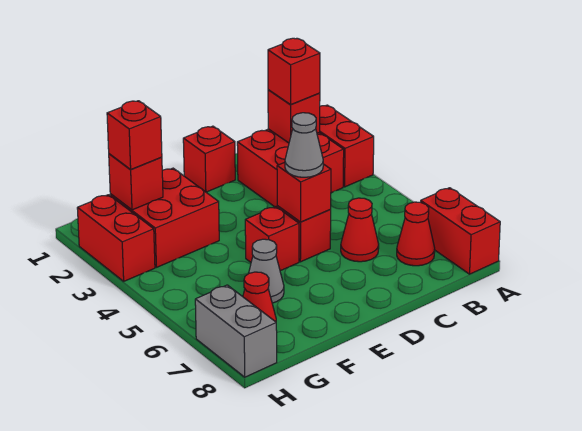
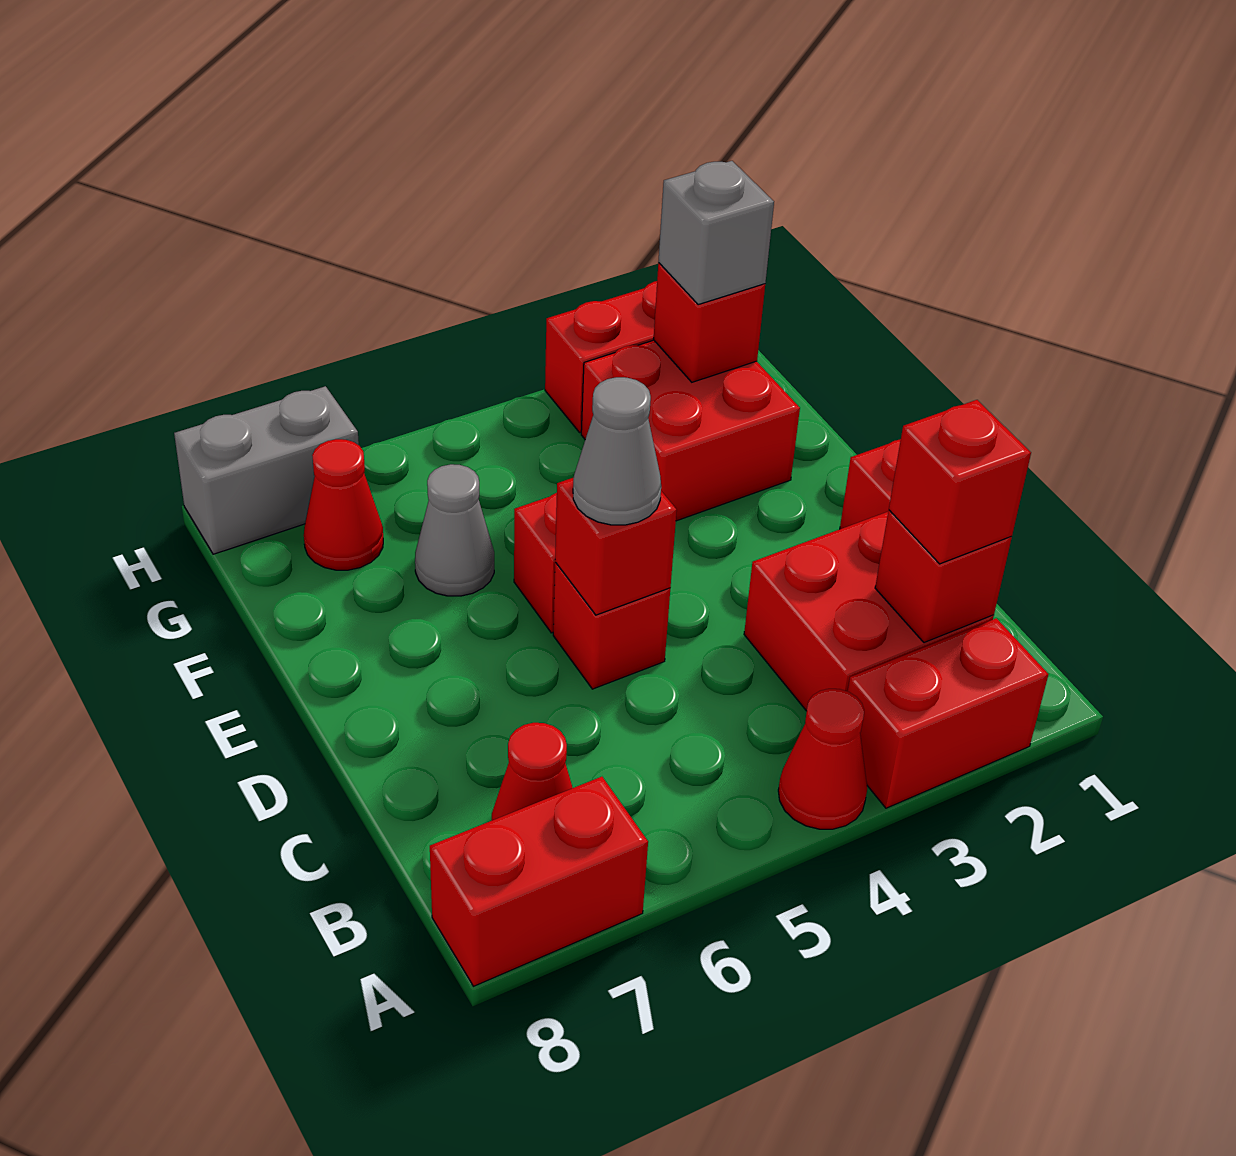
red 1x1 cone [341,198,379,262] -> red 1x1 cone moved to [778,689,867,829]
red 1x1 brick [107,101,162,170] -> grey 1x1 brick [658,161,774,305]

